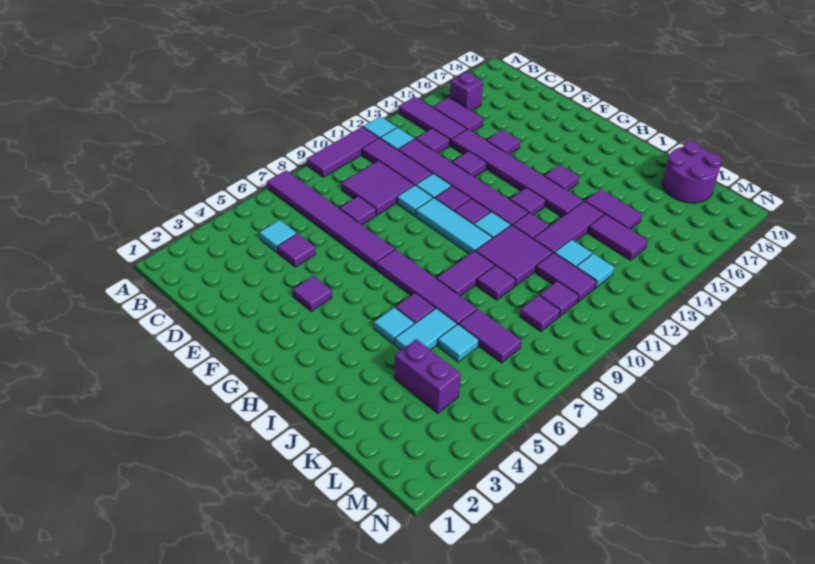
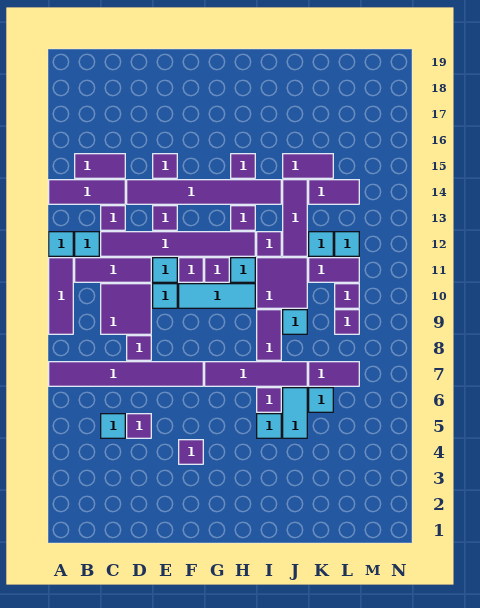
purple 1x1 brick [450,72,483,111] -> none
purple 1x1 tile [477,265,516,300] -> cyan 1x1 tile [283,310,307,334]
purple 1x2 brick [394,339,461,413] -> none
purple 2x2 round brick [662,142,722,203] -> none

